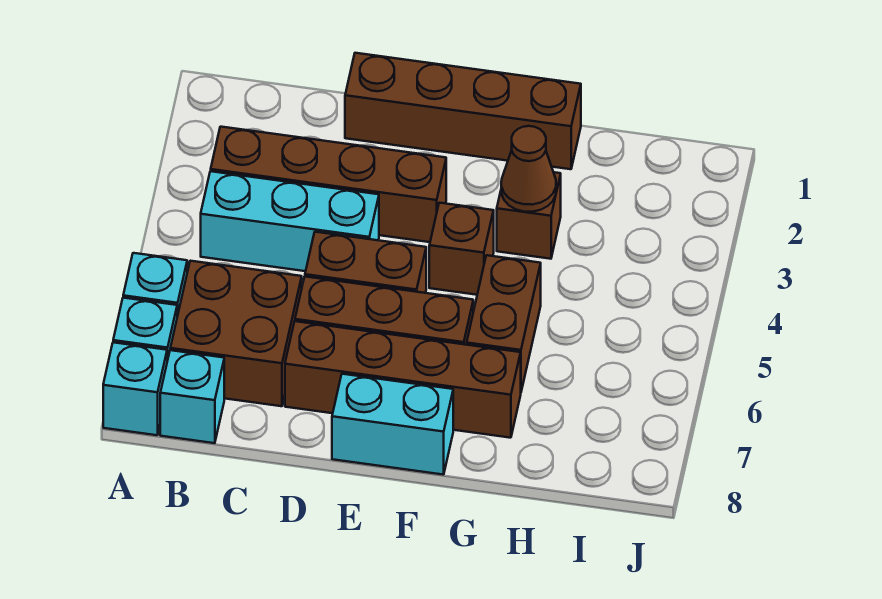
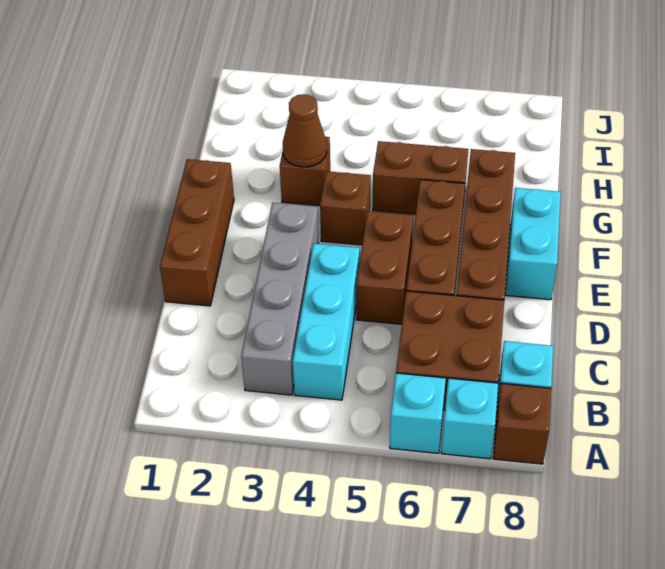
cyan 1x1 brick [103,342,167,435] -> brown 1x1 brick [493,383,551,464]
brown 1x4 brick [211,127,446,242] -> grey 1x4 brick [241,202,318,395]
brown 1x4 brick [345,53,581,169] -> brown 1x3 brick [160,159,234,306]

